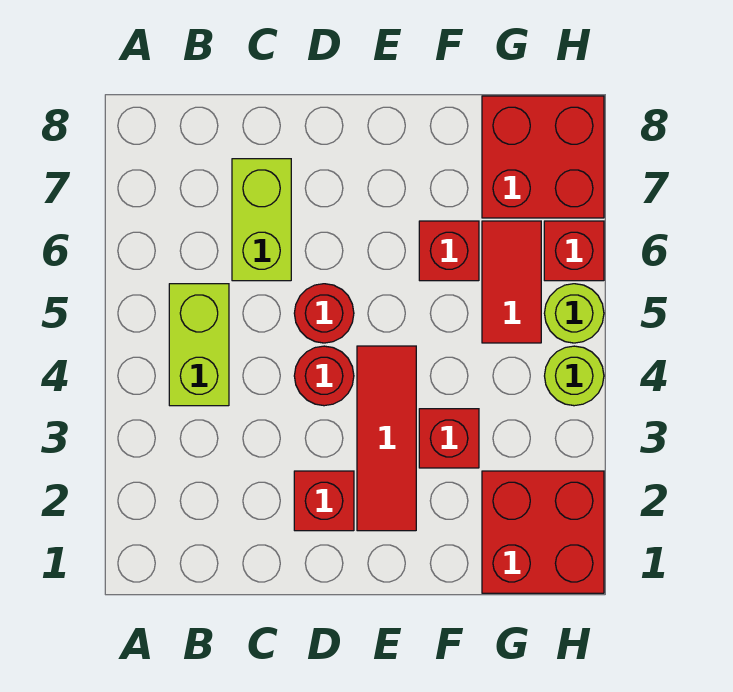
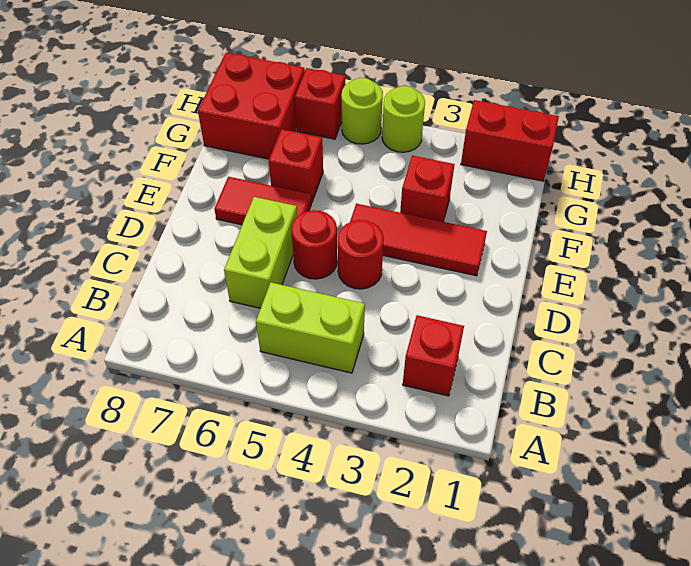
lime 1x2 brick [232,159,291,281] -> lime 1x2 brick turned to [224,197,297,308]
red 1x1 brick [294,471,354,531] -> red 1x1 brick moved to [403,315,464,396]
red 2x2 brick [482,471,604,593] -> red 1x2 brick [461,100,559,181]
red 1x2 tile [482,221,541,343] -> red 1x2 tile moved to [214,177,311,225]

